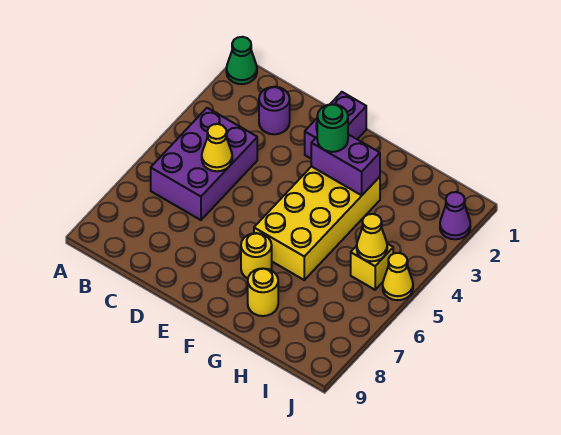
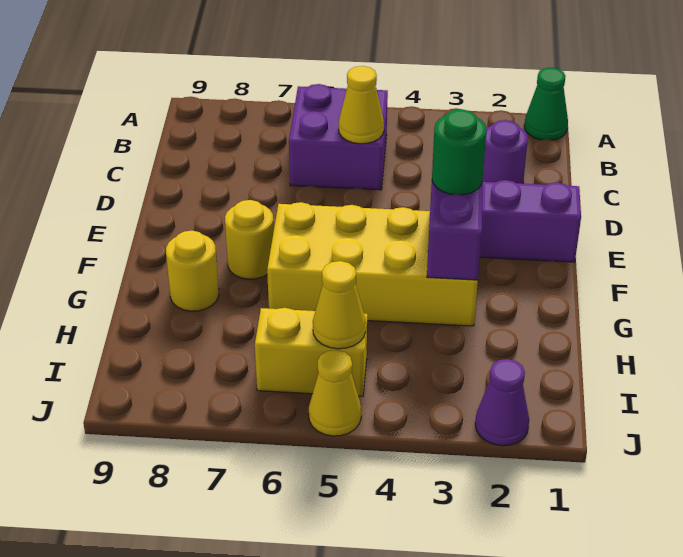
purple 2x3 brick [151,108,257,220] -> purple 2x2 brick [289,84,388,190]
yellow 1x1 brick [351,244,393,290] -> yellow 1x2 brick [255,308,367,396]

